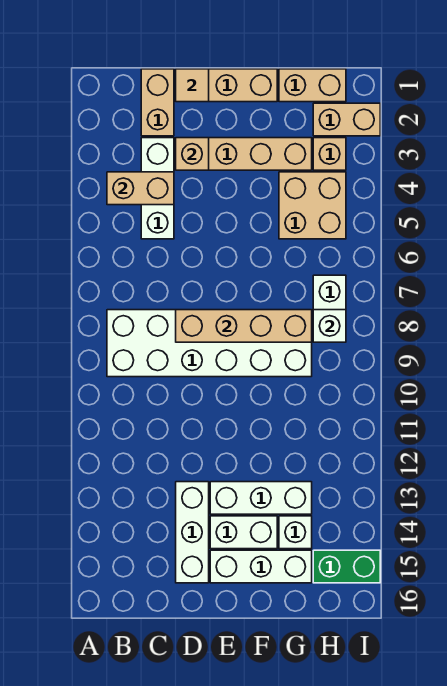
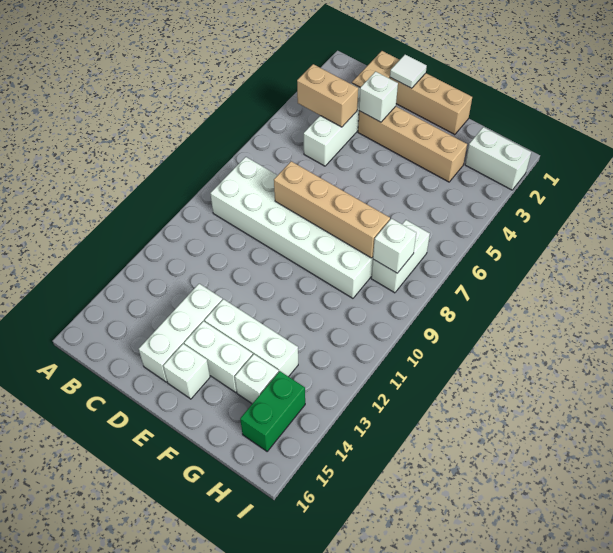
tan 1x1 tile [176,69,209,102] -> white 1x1 tile [390,55,427,88]
tan 1x1 brick [176,138,209,170] -> white 1x1 brick [359,71,398,122]
white 1x3 brick [210,550,312,583] -> white 1x1 brick [163,344,210,399]
tan 1x2 brick [279,69,346,102] -> none
tan 2x2 brick [279,172,346,239] -> none
tan 1x2 brick [313,103,380,136] -> white 1x2 brick [465,127,531,190]
tan 1x1 brick [313,138,346,170] -> none
green 1x2 brick [313,550,380,583] -> green 1x2 brick turned to [240,371,305,451]

